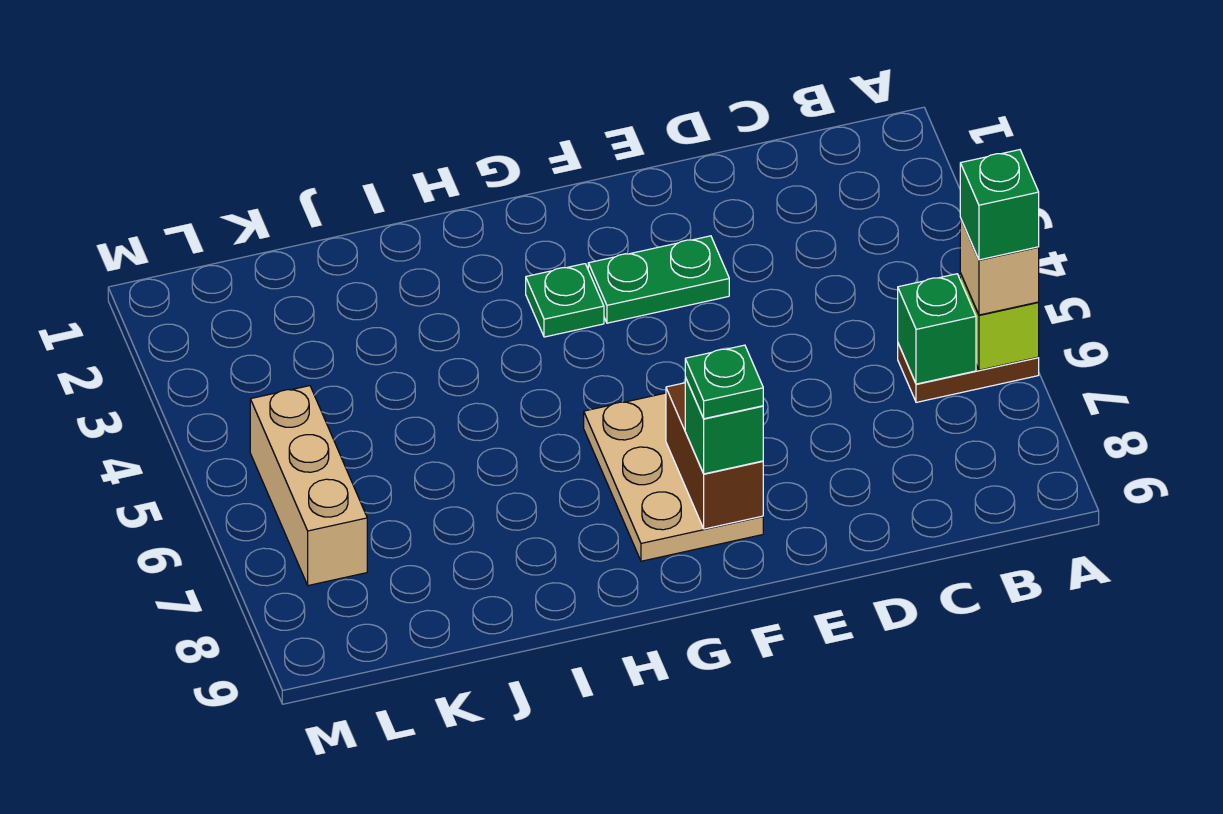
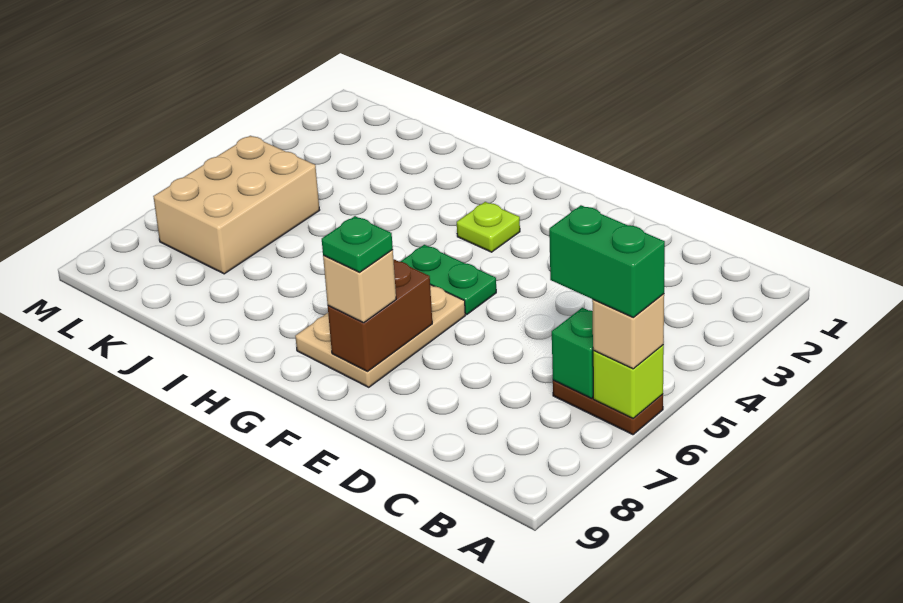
green 1x1 brick [960,150,1039,260] -> green 1x2 brick [549,205,665,317]
green 1x2 plate [588,236,729,323] -> green 1x2 plate moved to [400,245,496,314]
green 1x1 brick [685,377,763,474] -> tan 1x1 brick [323,250,396,323]
green 1x1 plate [526,264,604,337] -> lime 1x1 plate [457,202,520,252]
tan 1x3 brick [250,386,367,586] -> tan 2x3 brick [153,136,319,274]

